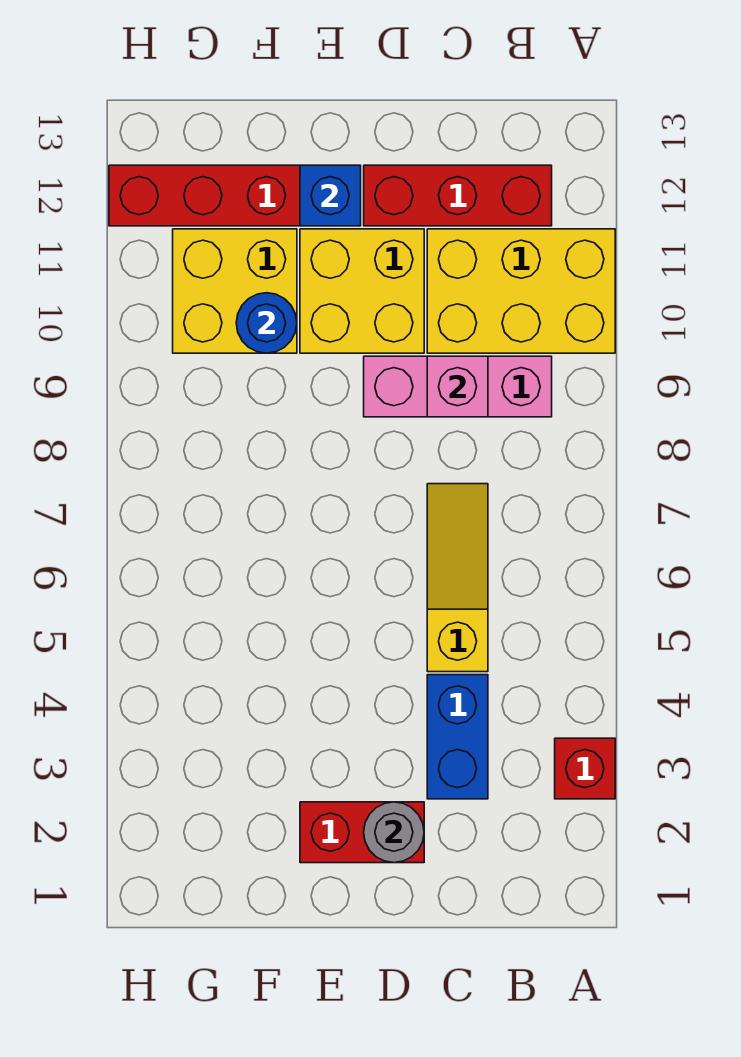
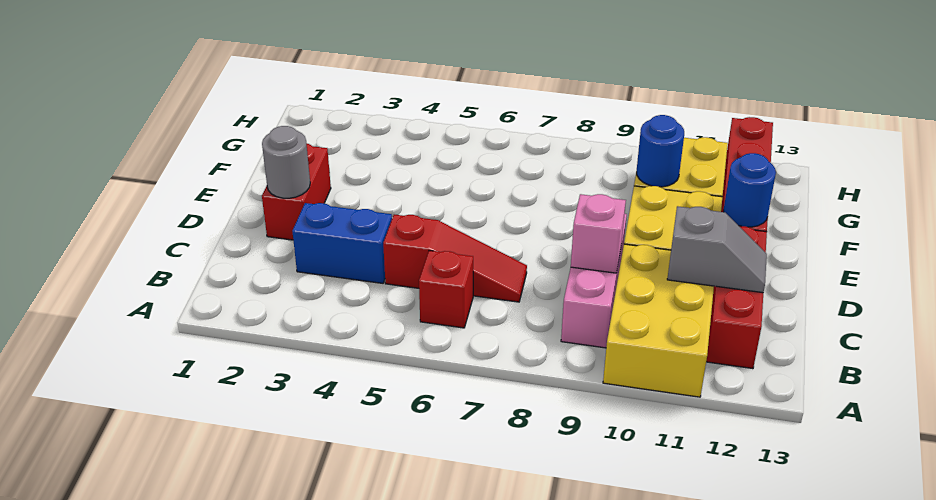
red 1x1 brick [555,738,615,799] -> red 1x1 brick moved to [419,250,473,328]
yellow 1x3 slope [427,484,488,672] -> red 1x3 slope [383,214,527,302]
none -> grey 1x2 slope [667,206,767,293]
blue 1x1 brick [300,165,361,226] -> blue 1x1 round brick [724,153,776,227]

